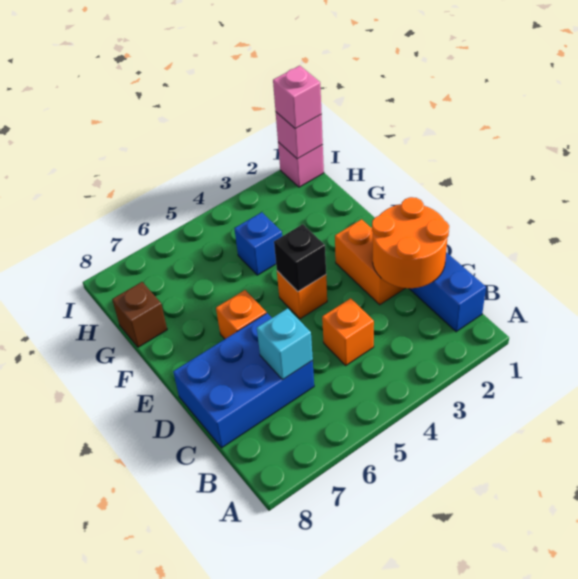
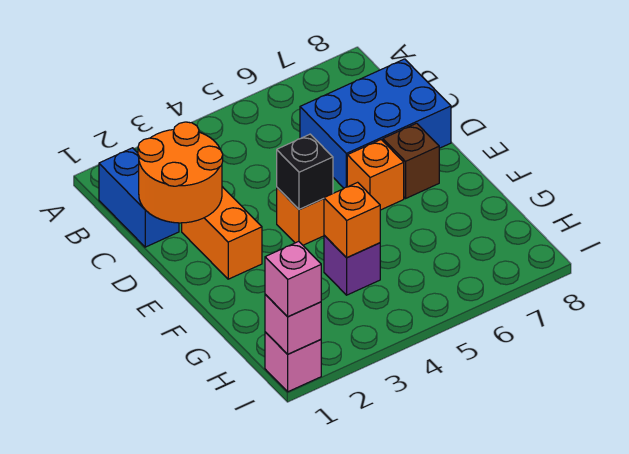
orange 1x1 brick [322,298,374,365] -> orange 1x1 brick moved to [324,182,380,258]
cyan 1x1 brick [257,308,313,380] -> none
blue 1x1 brick [234,212,282,275] -> purple 1x1 brick [324,235,380,295]
brown 1x1 brick [112,282,167,347] -> brown 1x1 brick moved to [383,123,439,198]

